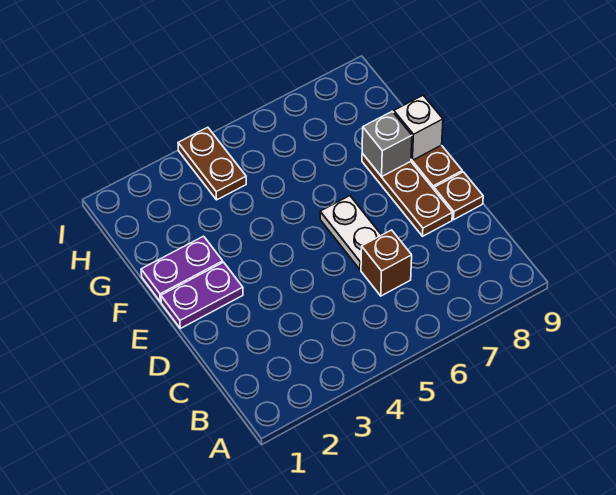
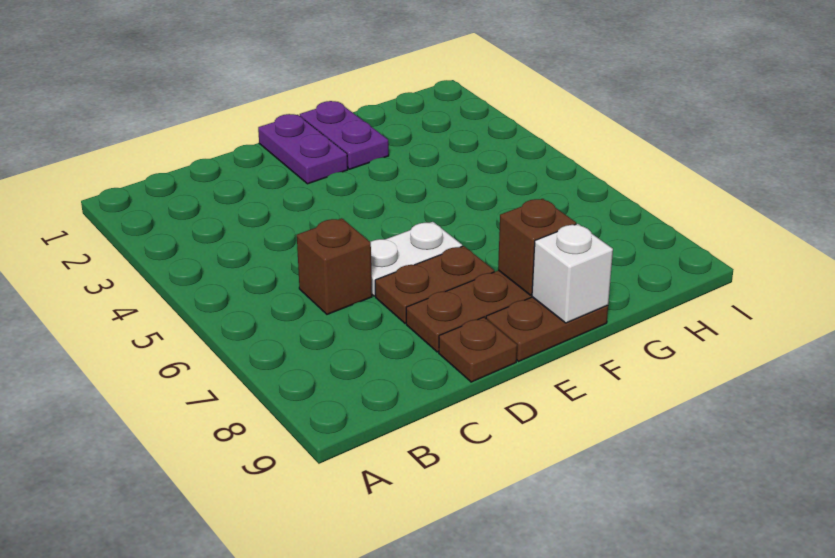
grey 1x1 brick [362,111,412,177] -> brown 1x1 brick [498,199,576,295]
brown 1x2 plate [178,127,246,200] -> brown 1x2 plate moved to [375,246,494,323]

